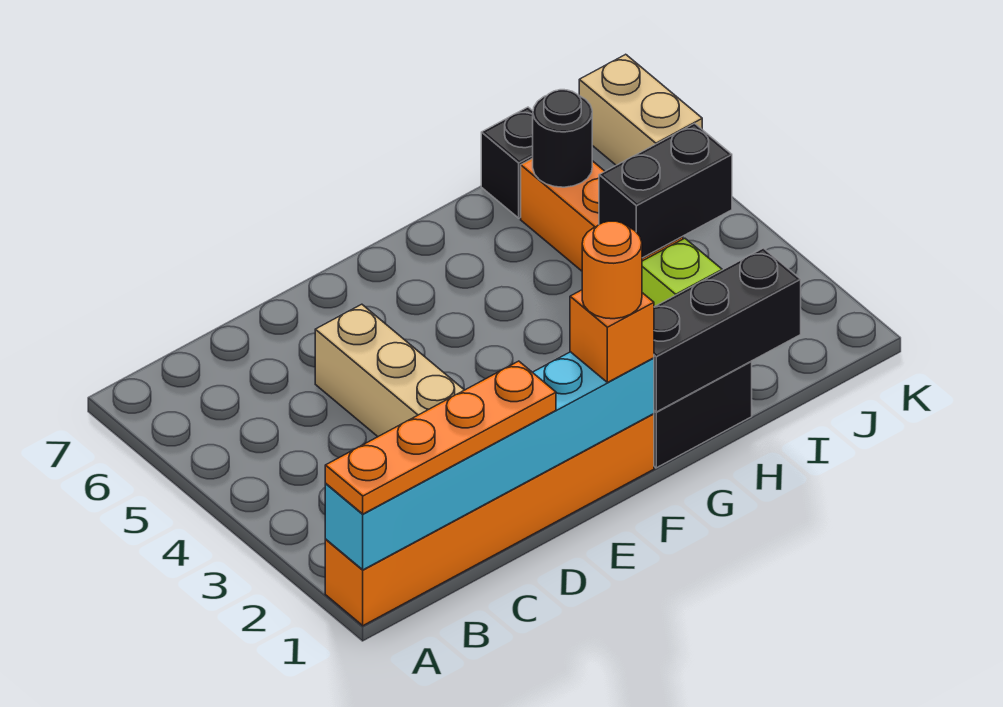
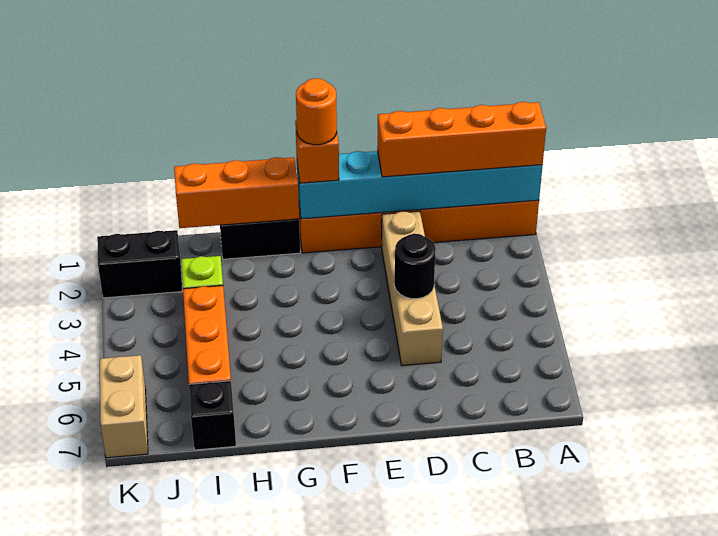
orange 1x4 plate [325,361,556,514] -> orange 1x4 brick [377,102,546,177]
black 1x3 brick [654,248,801,412] -> orange 1x3 brick [174,157,299,228]
black 1x2 brick [599,123,732,258] -> black 1x2 brick moved to [97,230,182,298]
black 1x1 round brick [533,90,592,187] -> black 1x1 round brick moved to [394,234,436,299]

